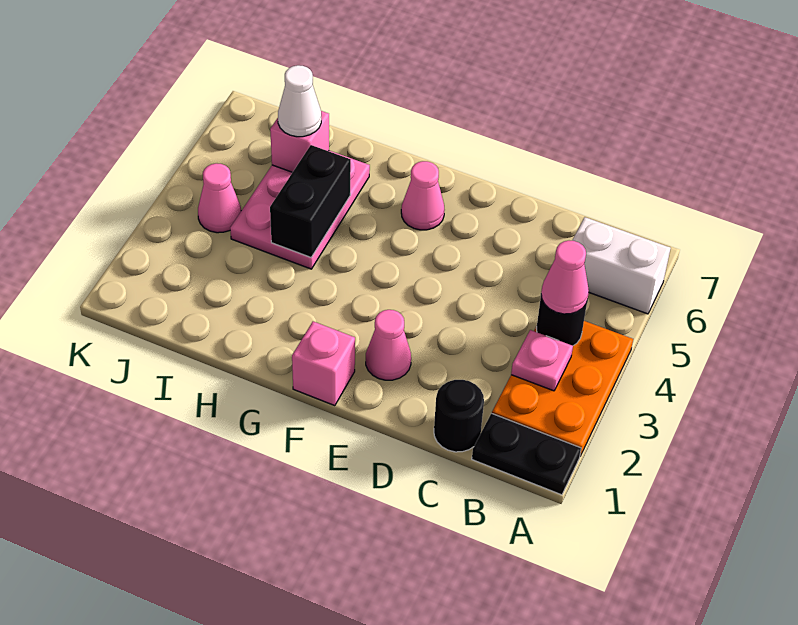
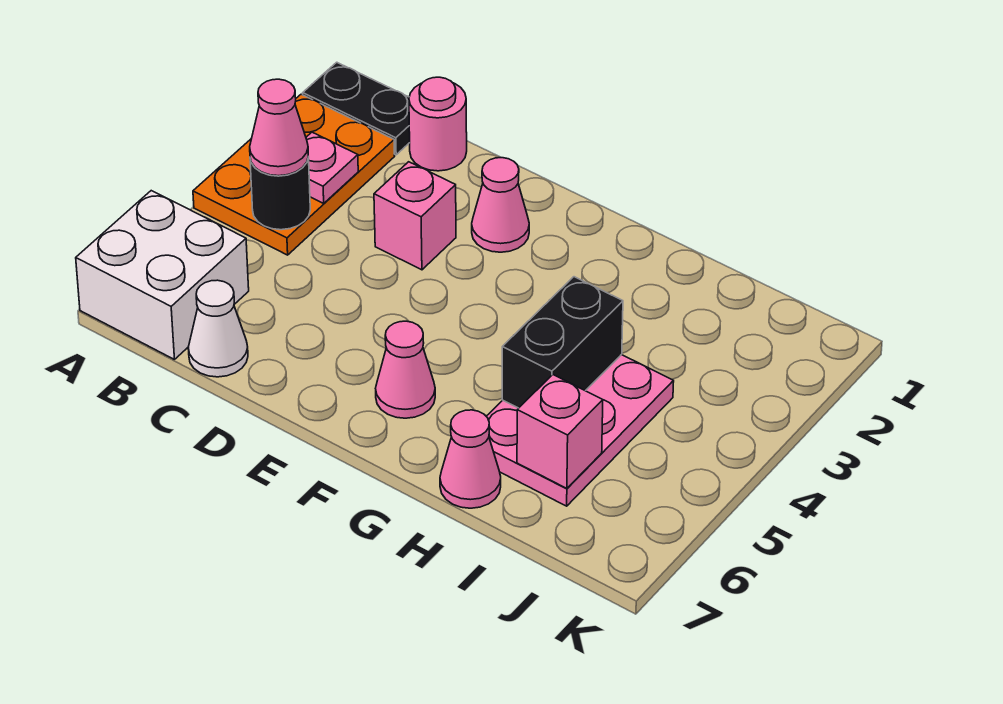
white 1x2 brick [572,217,671,314] -> white 2x2 brick [76,191,249,360]
black 1x1 round brick [434,380,484,452] -> pink 1x1 round brick [409,77,467,171]
pink 1x1 brick [292,321,355,406] -> pink 1x1 brick moved to [374,162,456,270]
white 1x1 cone [278,65,321,137] -> white 1x1 cone moved to [188,280,248,377]
pink 1x1 cone [198,163,241,233] -> pink 1x1 cone moved to [440,410,501,508]

